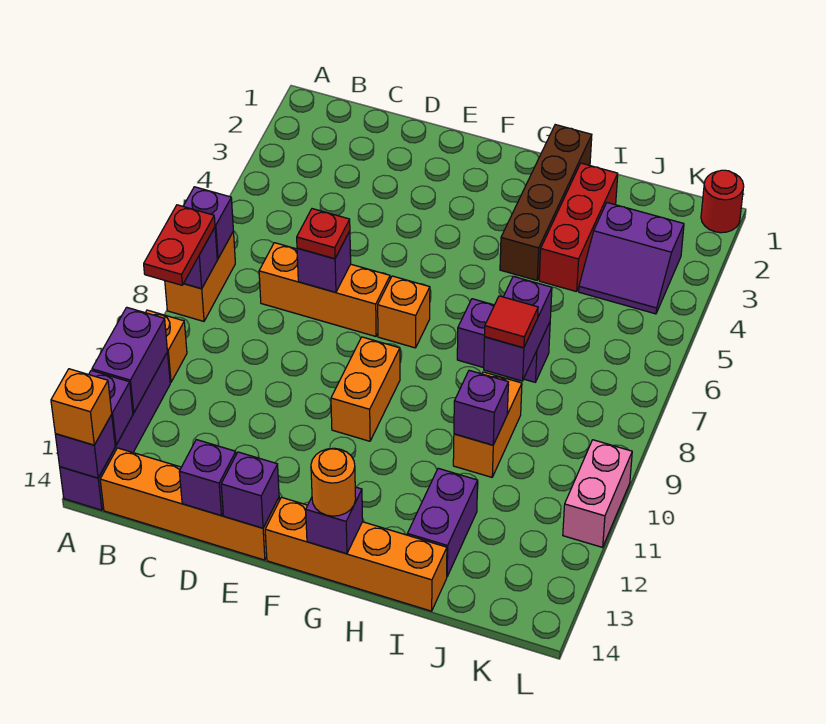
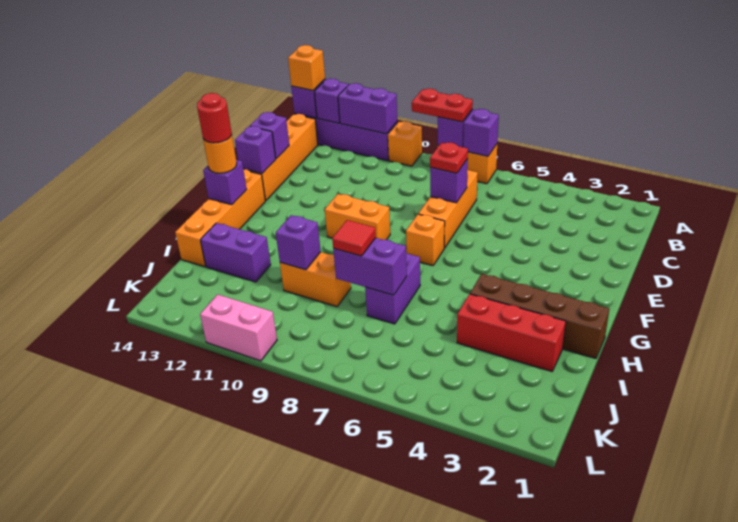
purple 2x2 slope [579,203,684,314] -> none
red 1x1 round brick [701,170,744,233] -> red 1x1 round brick moved to [197,93,232,143]

